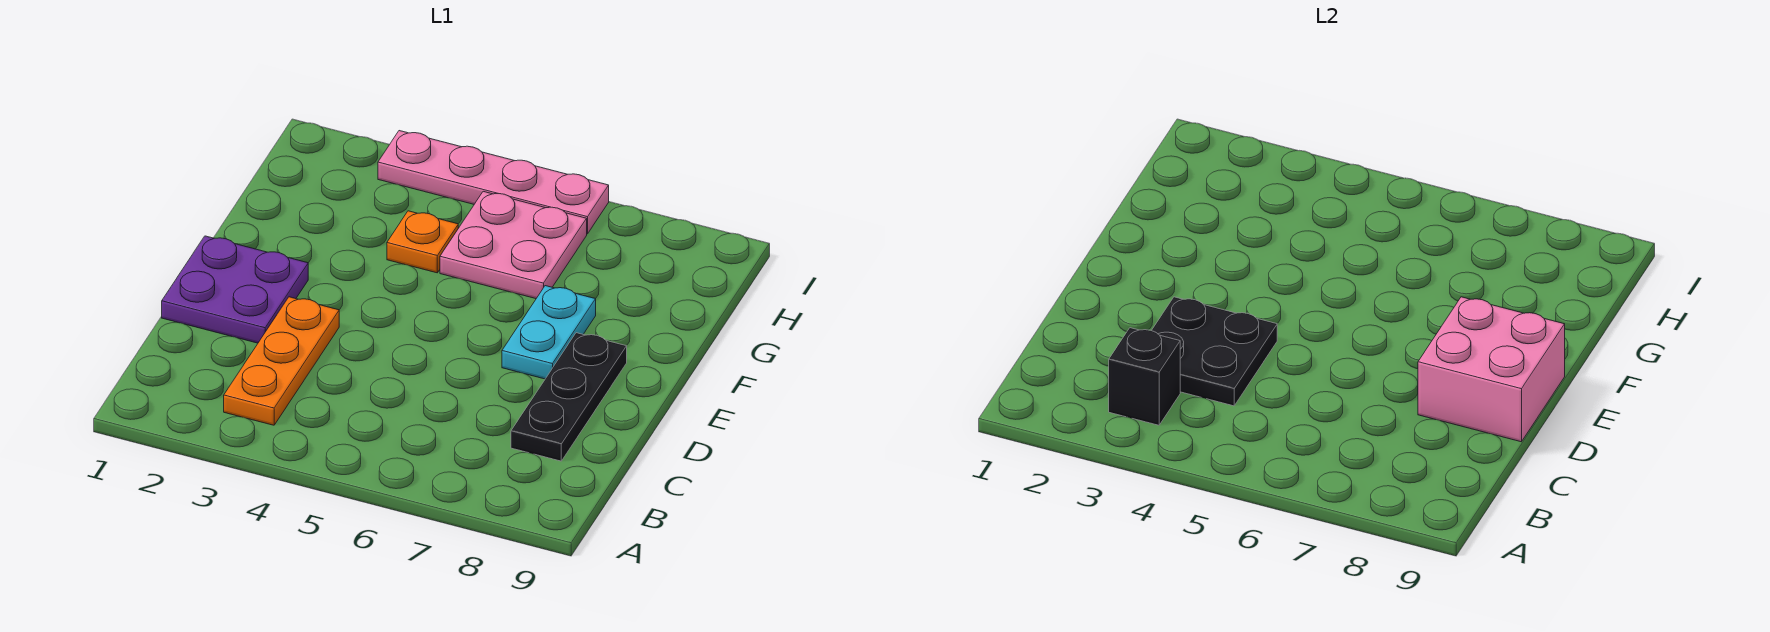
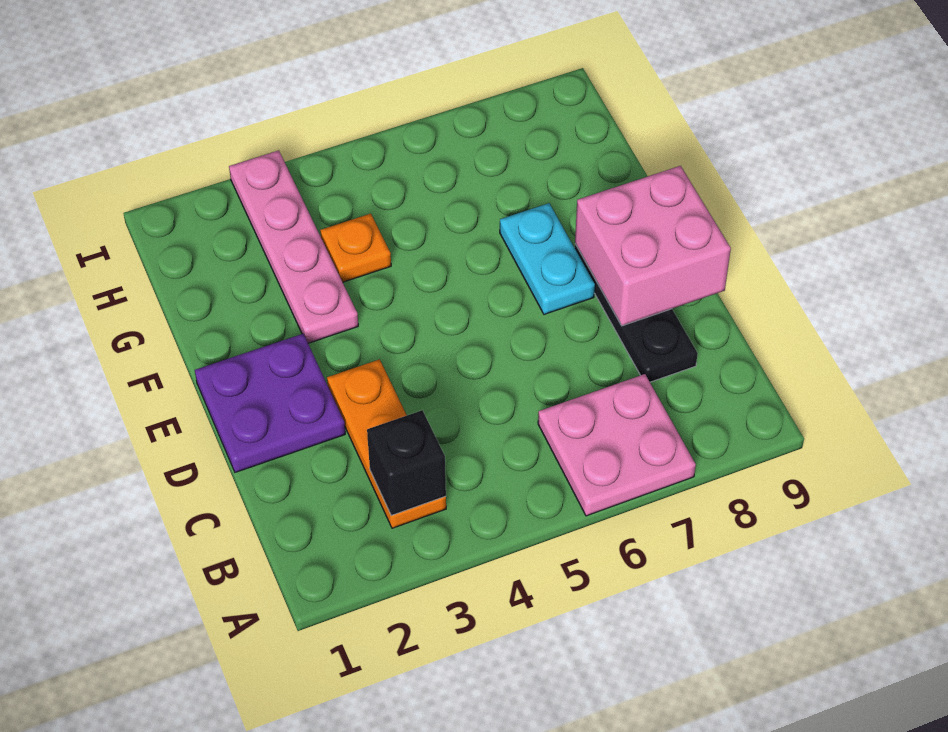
black 2x2 plate [1151,297,1277,406] -> none
pink 2x2 plate [440,191,587,299] -> pink 2x2 plate moved to [538,374,696,516]
pink 1x4 plate [378,131,609,234] -> pink 1x4 plate turned to [229,150,358,343]

